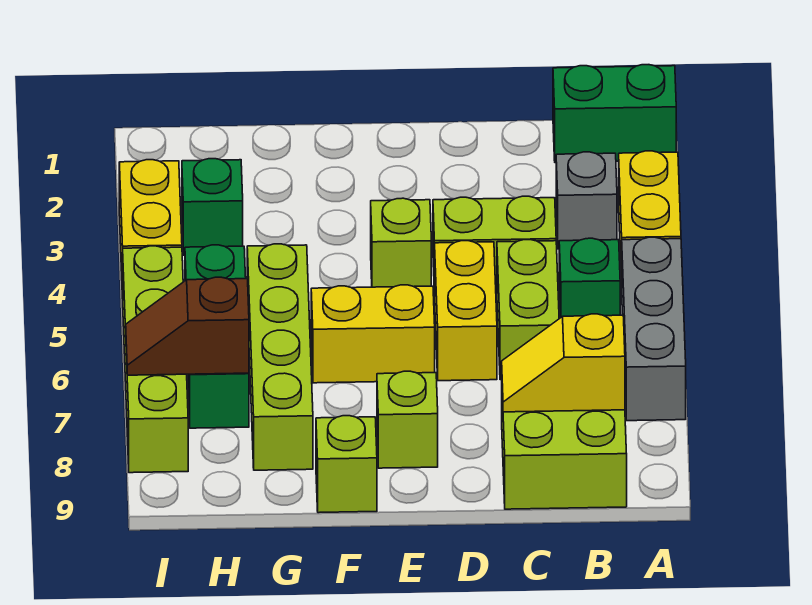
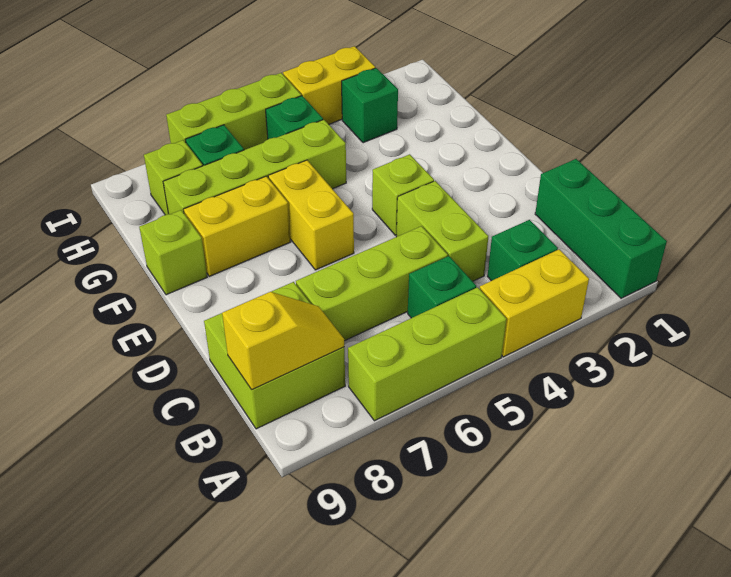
green 1x2 brick [553,65,676,162] -> green 1x3 brick [535,159,667,298]
grey 1x3 brick [622,237,686,421] -> lime 1x3 brick [348,287,506,421]
grey 1x1 brick [556,152,617,249] -> green 1x1 brick [487,220,558,281]
yellow 1x2 slope [502,314,625,412] -> yellow 1x2 slope turned to [222,292,344,390]
lime 1x2 brick [497,240,559,380] -> lime 1x3 brick [296,226,448,341]
yellow 1x2 brick [435,241,497,381] -> yellow 1x2 brick moved to [184,176,290,276]
lime 1x1 brick [377,371,438,468] -> lime 1x1 brick moved to [144,140,203,215]
brown 1x2 slope [126,277,249,375] -> none
lime 1x4 brick [123,246,188,473] -> lime 1x3 brick [166,73,301,150]

